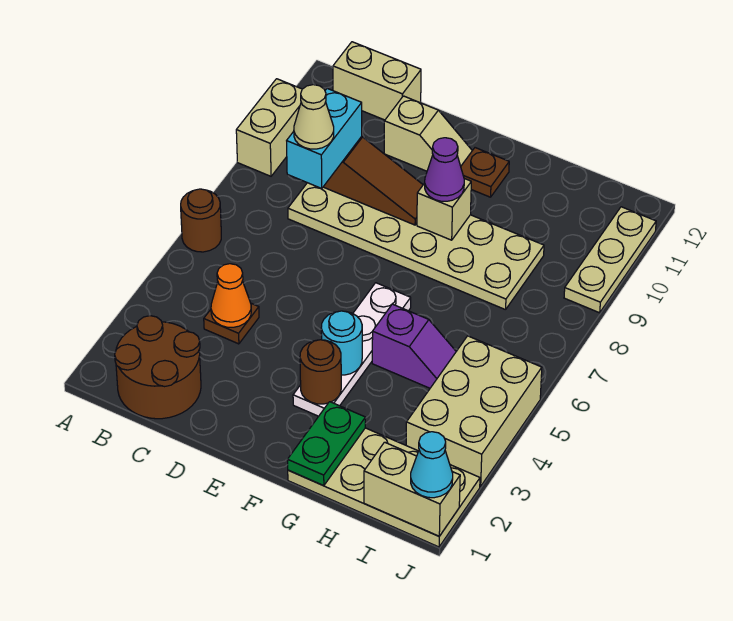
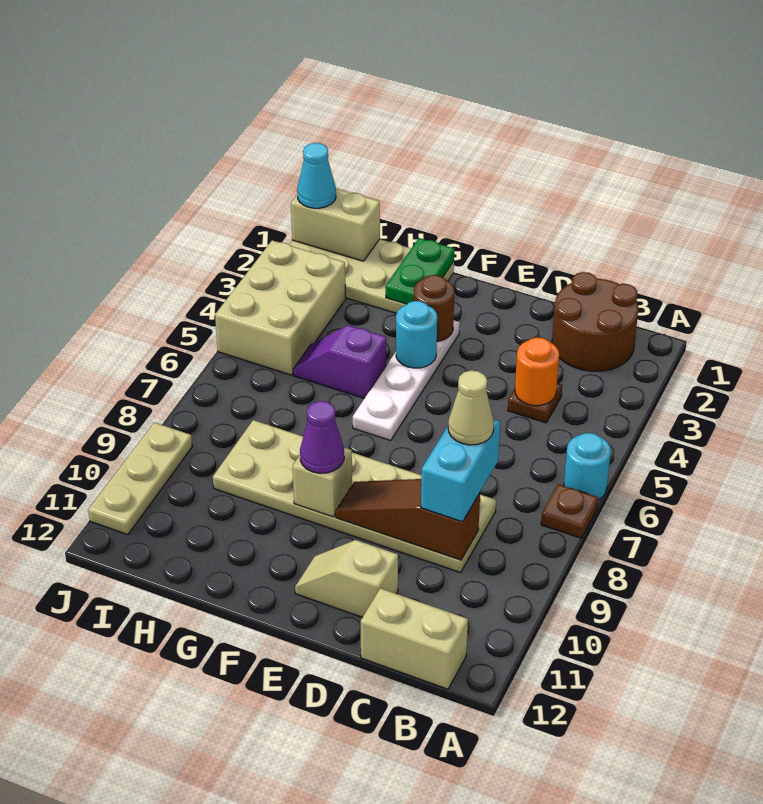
brown 1x1 round brick [181,189,221,252] -> cyan 1x1 round brick [564,433,611,500]
tan 1x2 brick [236,79,302,176] -> none
orange 1x1 cone [211,264,251,327] -> orange 1x1 round brick [515,337,559,406]
brown 1x1 plate [461,148,509,197] -> brown 1x1 plate moved to [541,484,598,538]

